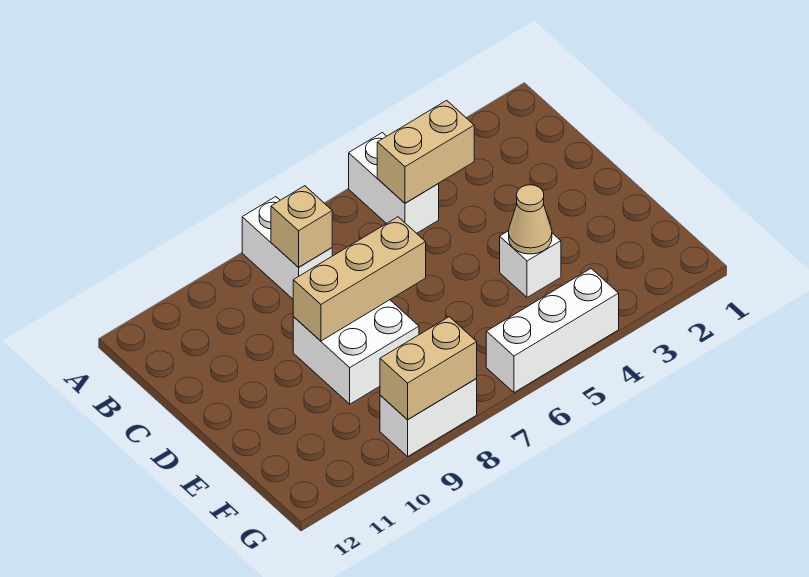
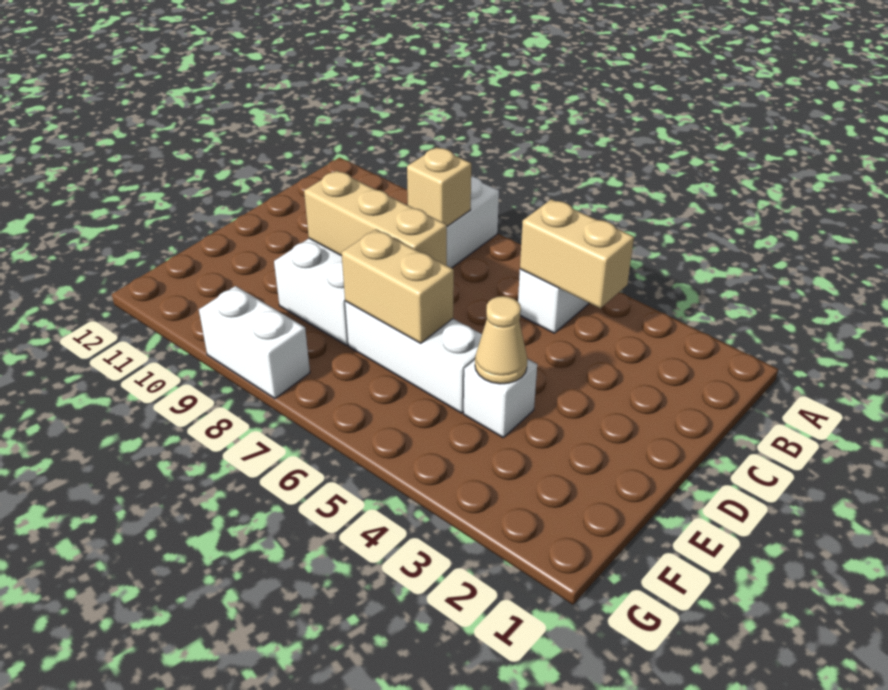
white 1x3 brick [486,269,619,392] -> white 1x3 brick moved to [345,301,482,413]
tan 1x2 brick [380,317,477,419] -> tan 1x2 brick moved to [341,229,454,343]

